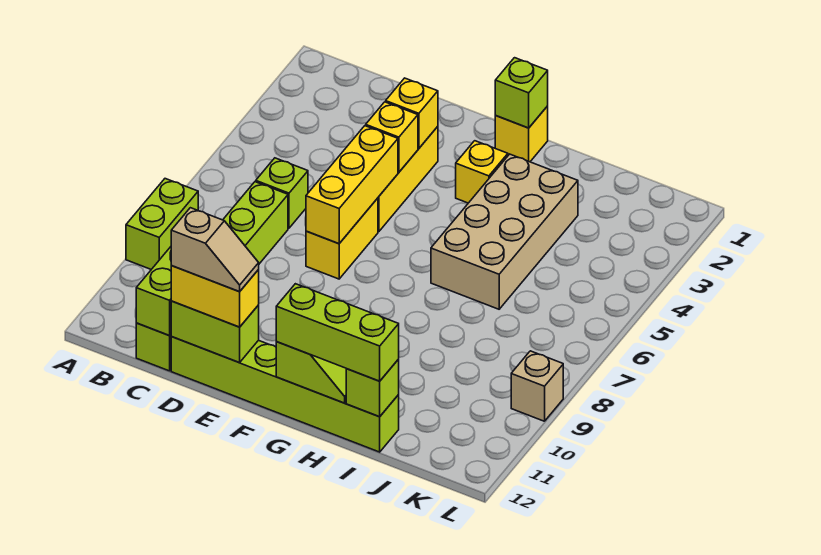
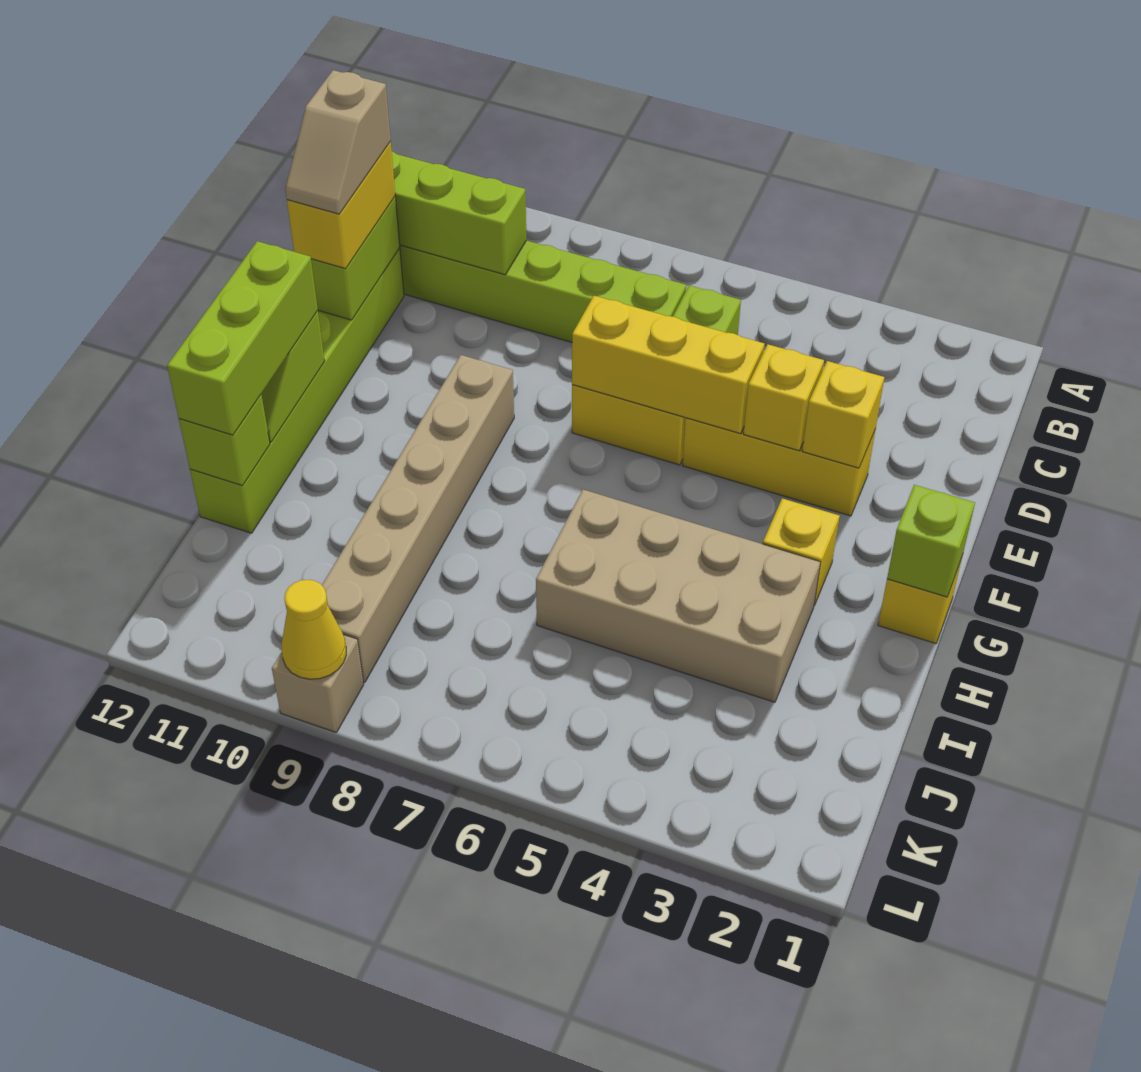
lime 1x2 brick [126,179,198,269] -> none
none -> tan 1x6 brick [322,355,514,682]
none -> yellow 1x1 cone [282,580,346,679]

